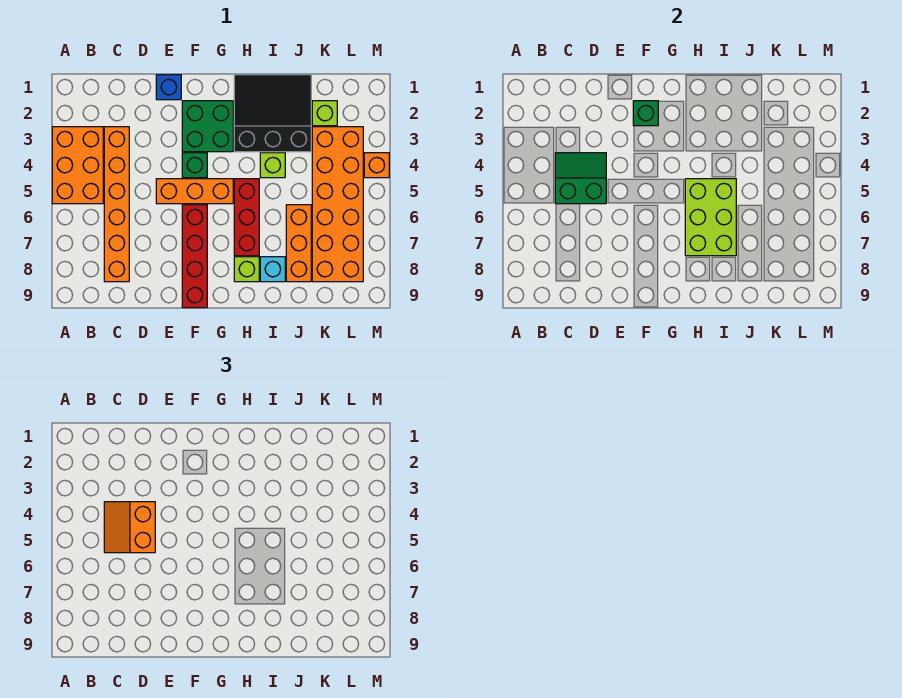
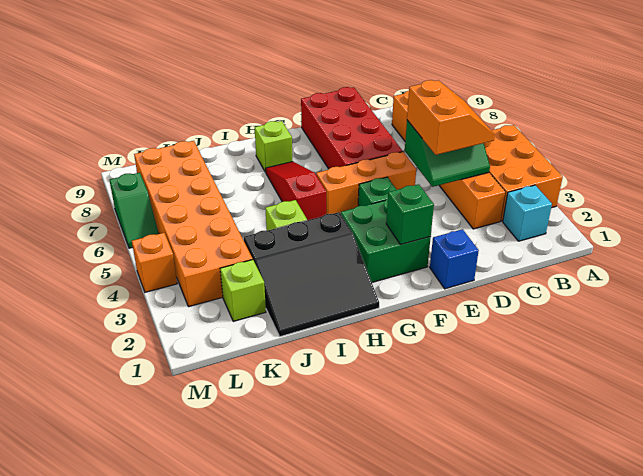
red 1x4 brick [182,205,207,308] -> red 2x4 brick [301,87,403,169]
red 1x3 brick [234,179,259,256] -> red 1x3 slope [266,162,326,220]
lime 2x3 brick [685,179,736,256] -> none
cyan 1x1 brick [260,257,285,282] -> cyan 1x1 brick moved to [503,185,552,241]
orange 1x3 brick [286,205,311,282] -> none
none -> green 1x2 slope [110,173,159,248]

